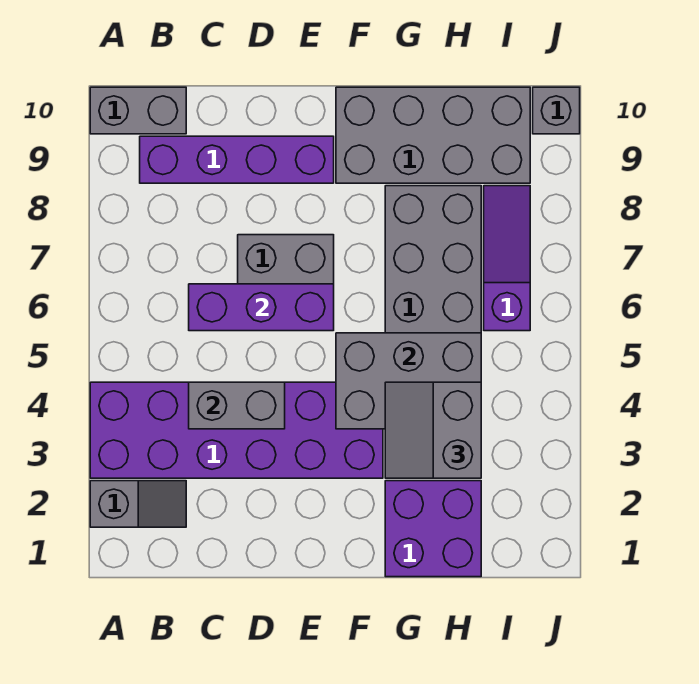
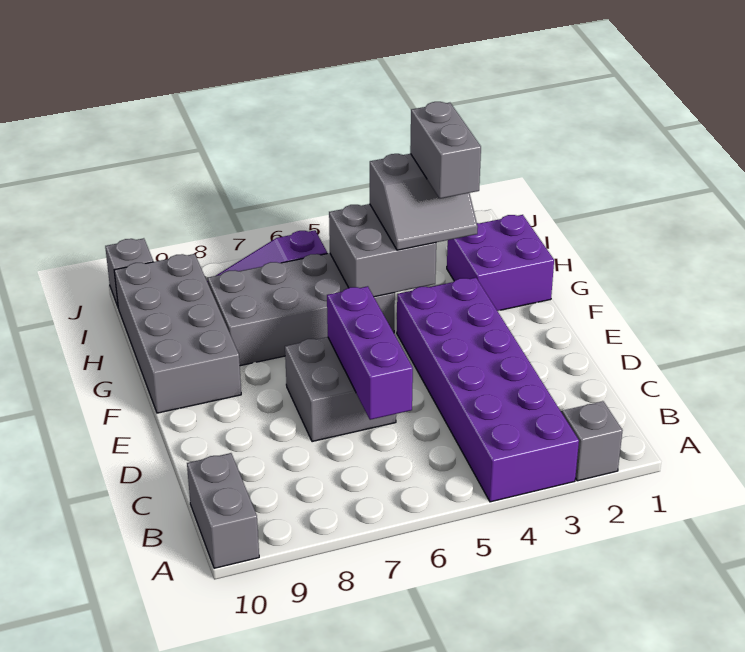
purple 1x4 brick [140,136,334,183] -> none
grey 1x2 brick [189,382,285,429] -> grey 1x2 brick moved to [410,102,481,199]
grey 2x3 brick [336,333,481,429] -> grey 2x2 brick [329,204,436,297]

